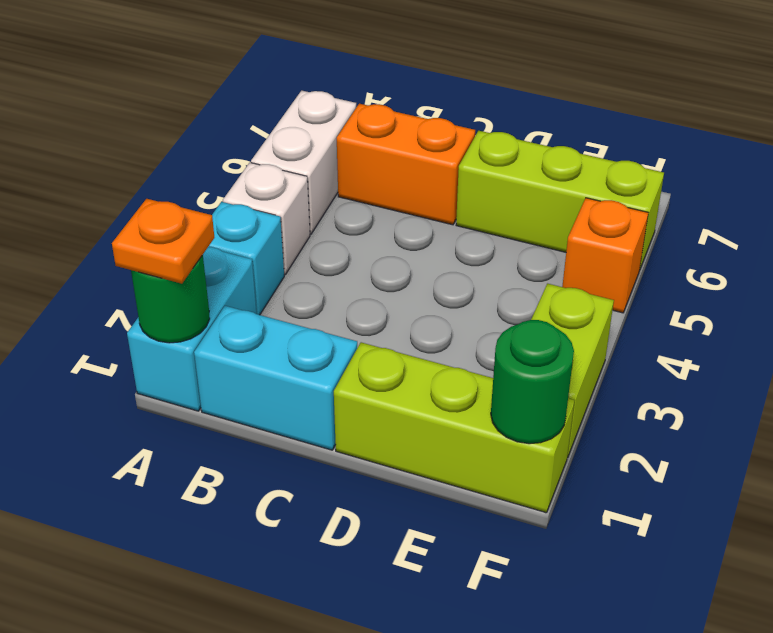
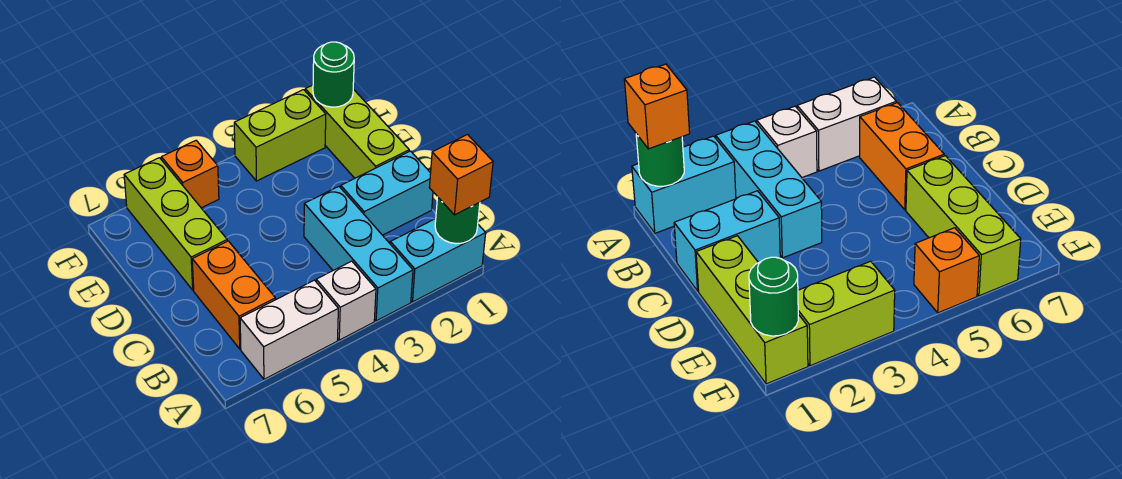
orange 1x1 plate [112,199,214,284] -> orange 1x1 brick [429,135,493,215]
cyan 1x1 brick [208,202,284,315] -> cyan 1x3 brick [304,187,413,321]
cyan 1x2 brick [194,306,357,450] -> cyan 1x2 brick turned to [341,151,433,235]

